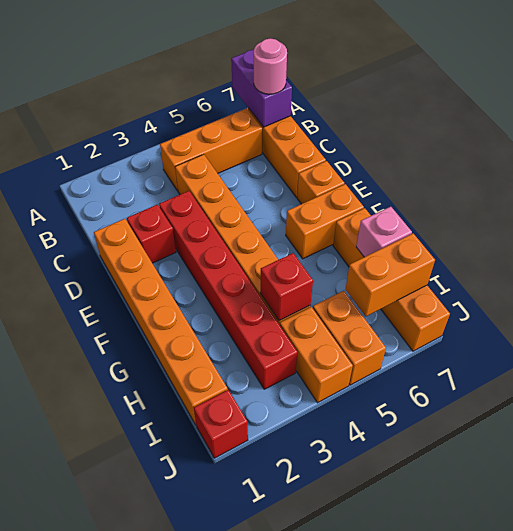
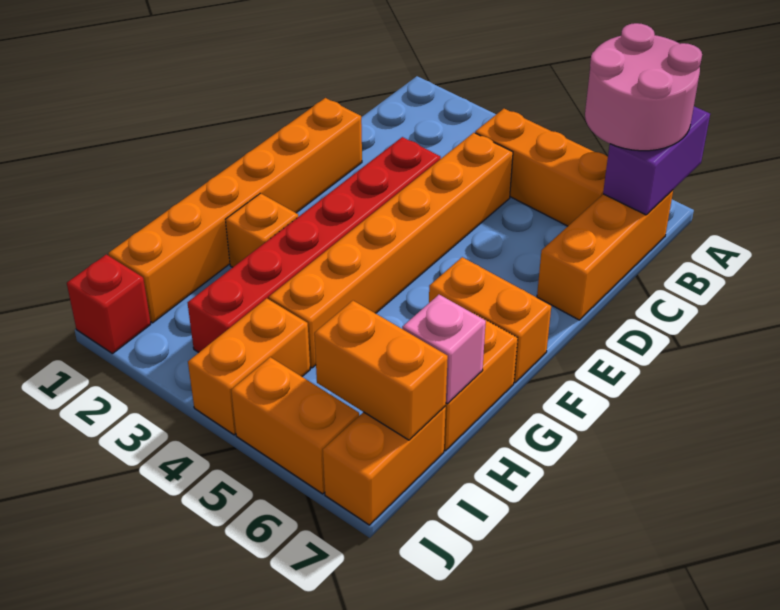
pink 1x1 round brick [254,38,287,94] -> pink 2x2 round brick [585,23,702,151]
red 1x1 brick [127,204,176,263] -> none
orange 1x1 brick [297,161,344,204] -> orange 1x1 brick moved to [226,193,298,267]
red 1x1 brick [260,253,313,321] -> none
orange 1x2 brick [313,291,386,385] -> orange 1x2 brick turned to [231,357,359,494]

